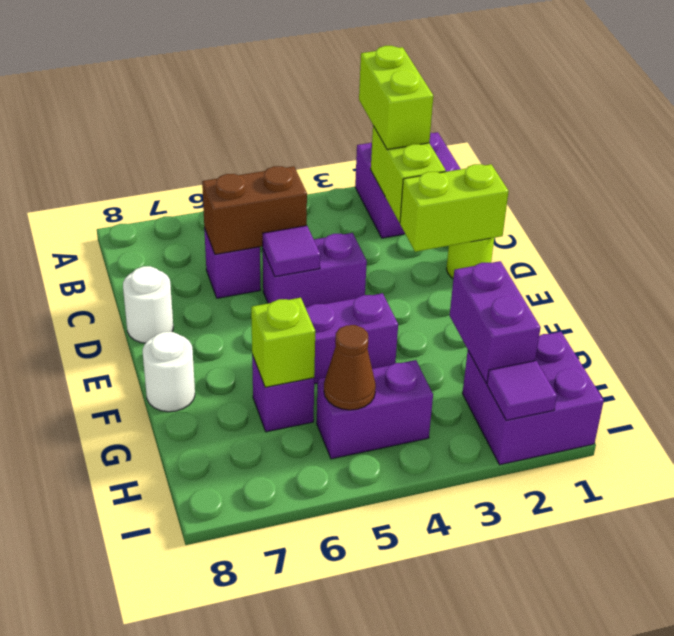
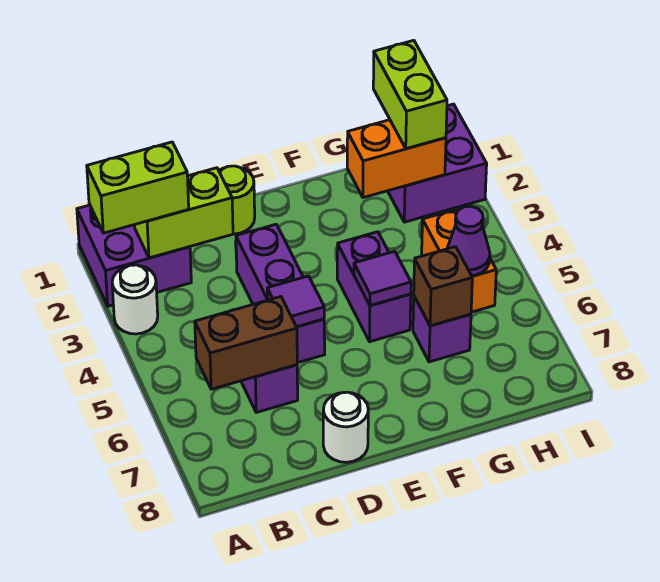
brown 1x2 brick [202,166,307,254] -> brown 1x2 brick turned to [195,297,297,389]
lime 1x2 brick [400,164,509,252] -> lime 1x2 brick moved to [373,40,447,149]
purple 1x2 brick [263,233,367,307] -> purple 1x3 brick [236,224,325,363]
white 1x1 round brick [143,332,195,412] -> white 1x1 round brick moved to [112,265,158,334]
purple 1x2 brick [450,261,541,383] -> orange 1x2 brick [347,120,446,198]
lime 1x1 brick [251,298,315,387] -> brown 1x1 brick [414,247,472,326]
purple 1x2 brick [317,360,433,459] -> orange 1x2 brick [422,208,496,312]
brown 1x1 cone [324,325,376,410] -> purple 1x1 cone [447,206,490,276]
purple 1x1 tile [487,361,557,420] -> purple 1x1 tile moved to [354,251,411,305]

